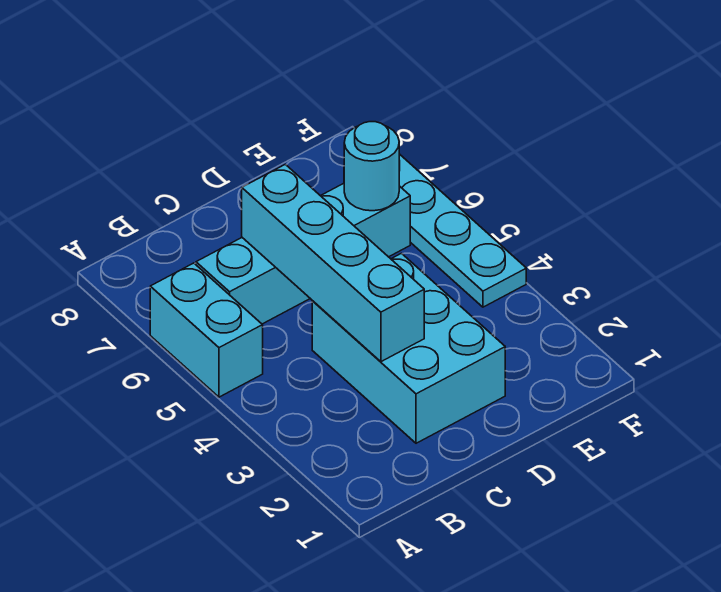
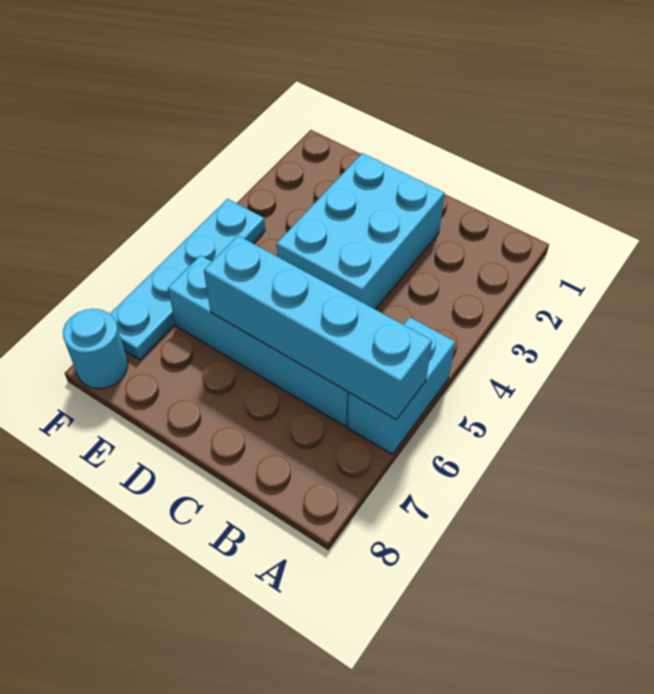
cyan 1x4 brick [242,164,424,362] -> cyan 1x4 brick turned to [204,236,432,419]
cyan 1x1 round brick [344,122,399,211] -> cyan 1x1 round brick moved to [63,309,128,389]

